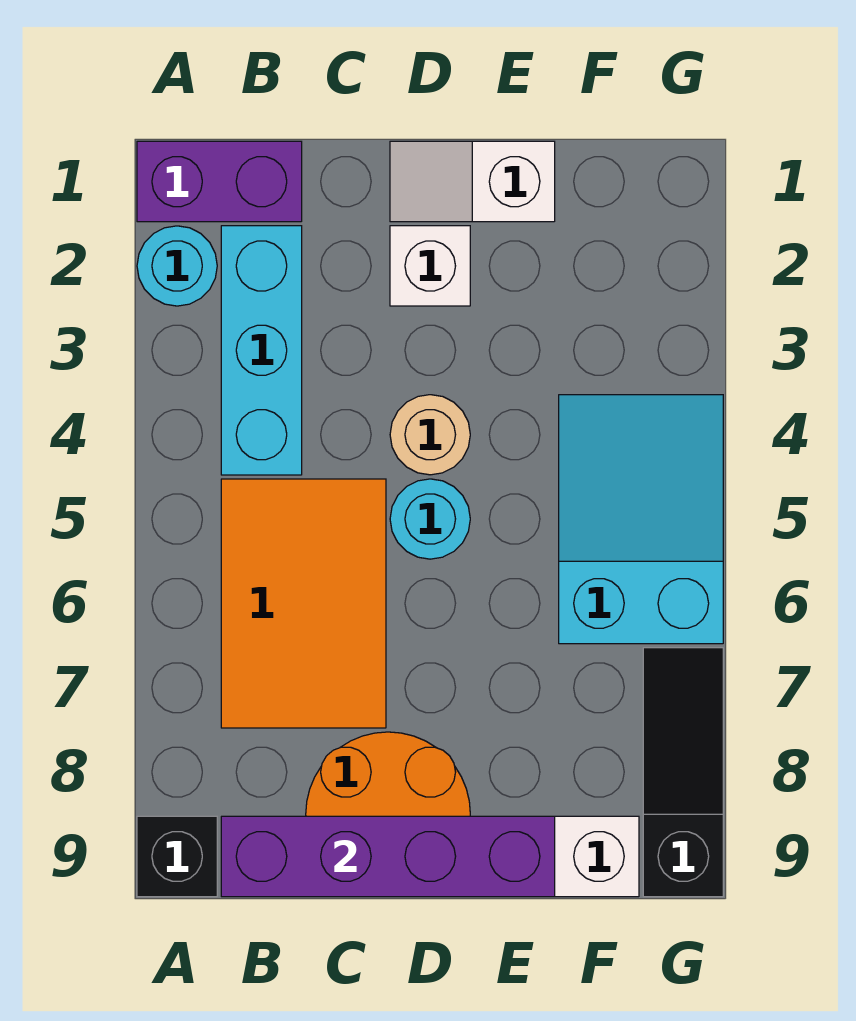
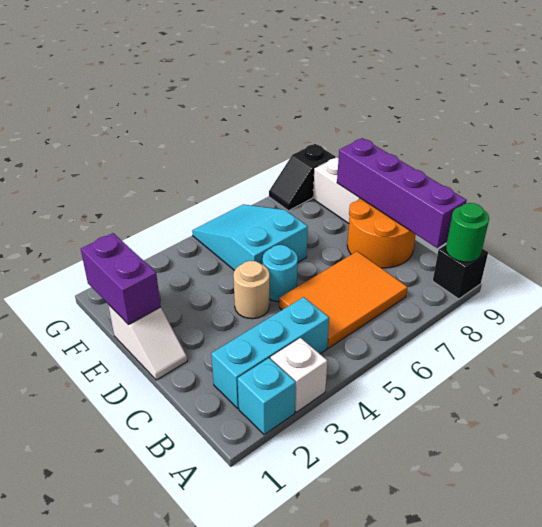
purple 1x2 brick [137,141,302,222] -> purple 1x2 brick moved to [81,233,161,325]
cyan 1x1 round brick [137,226,217,306] -> cyan 1x1 brick [238,358,296,435]
none -> green 1x1 round brick [446,203,489,262]
white 1x1 brick [390,226,470,306] -> white 1x1 brick moved to [271,338,327,412]
cyan 2x3 slope [559,395,723,644] -> cyan 2x3 slope turned to [192,204,308,271]
black 1x3 slope [643,648,723,897] -> black 1x2 slope [269,144,336,211]

